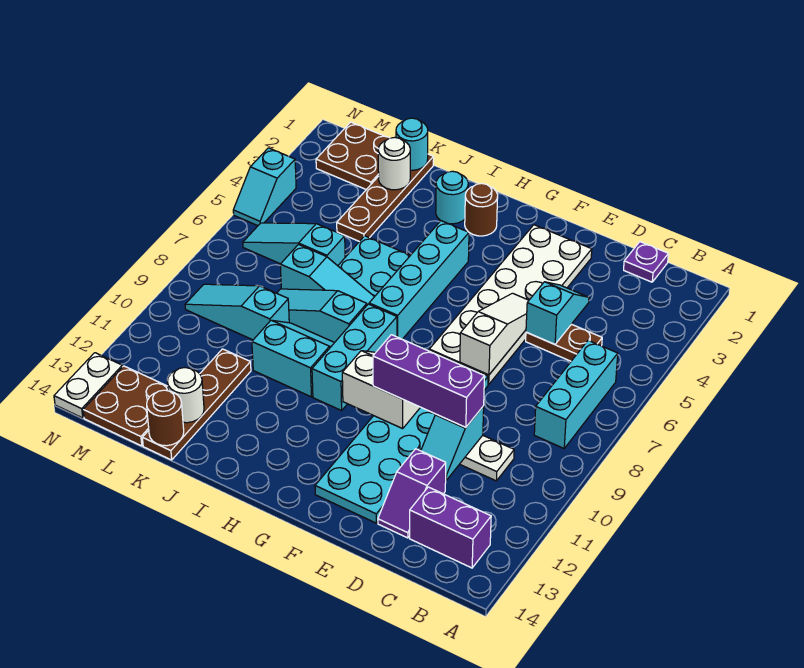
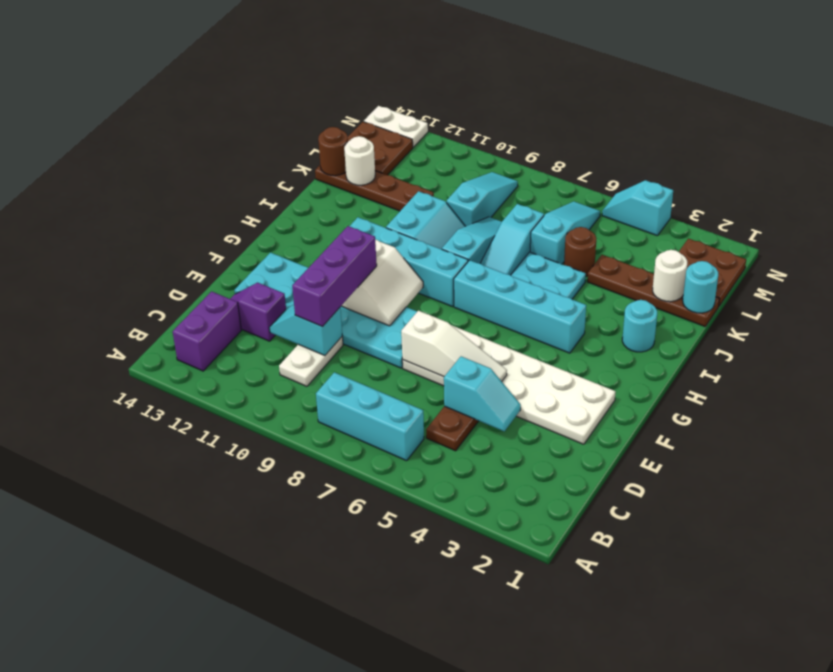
purple 1x1 plate [624,242,668,282] -> none
brown 1x1 round brick [465,183,498,236] -> brown 1x1 round brick moved to [564,227,596,277]
cyan 1x3 brick [312,304,397,411] -> cyan 1x4 brick [349,217,468,307]

